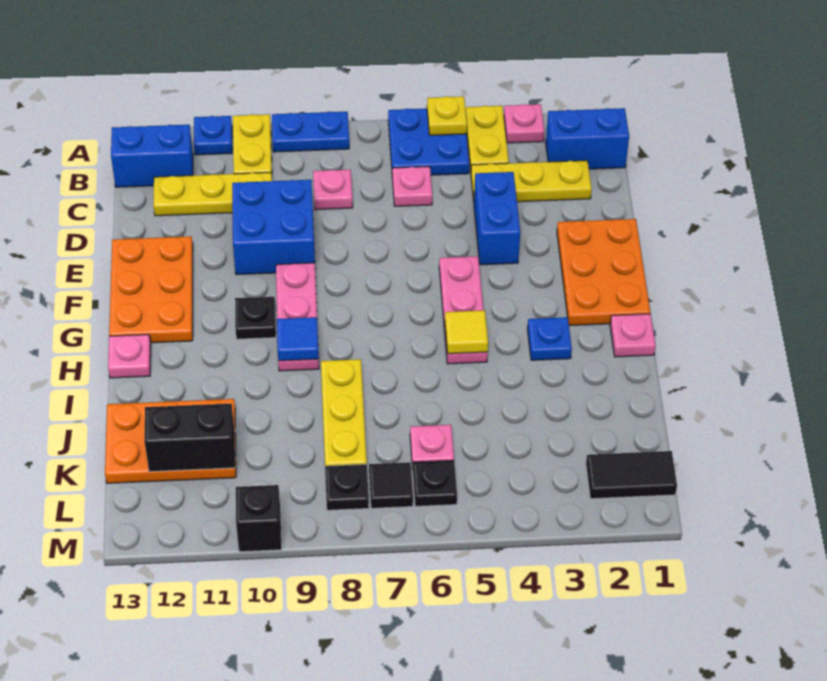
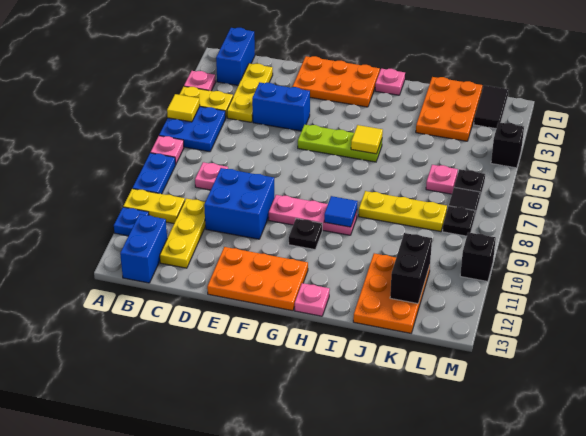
yellow 1x1 plate [427,96,467,135] -> yellow 1x1 tile [167,94,200,122]
pink 1x1 plate [392,166,432,206] -> pink 1x1 plate moved to [150,136,184,164]
pink 1x3 plate [439,256,488,364] -> lime 1x3 plate [298,125,382,162]
blue 1x1 plate [528,317,572,360] -> none
none -> orange 2x3 plate [416,77,482,141]
none -> black 1x1 brick [491,122,524,168]

